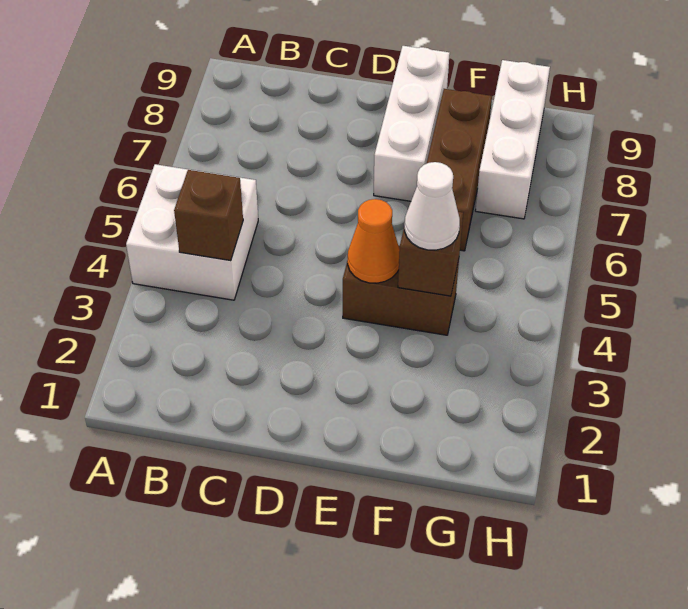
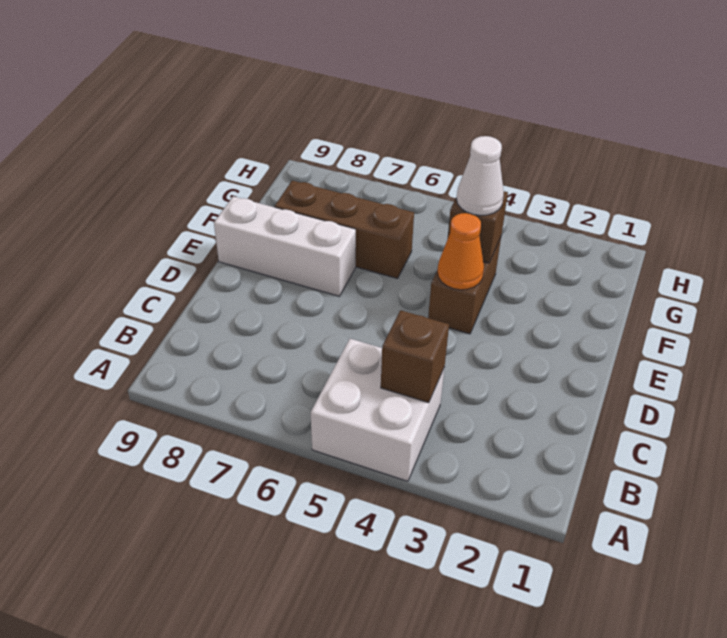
white 1x3 brick [475,60,550,219] -> none

